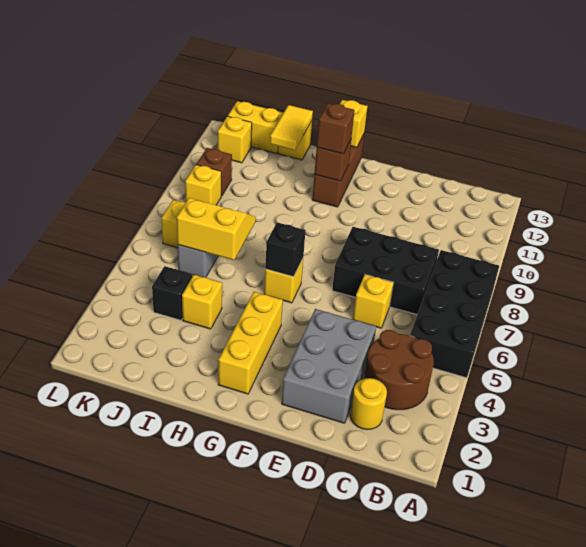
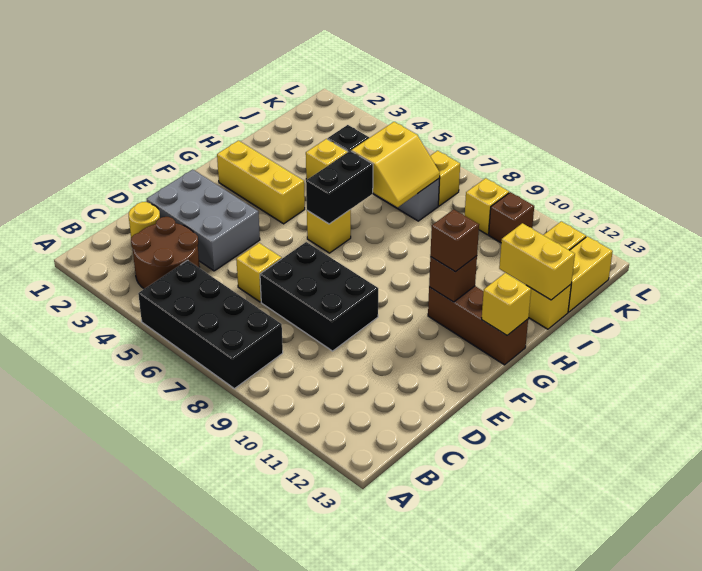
black 2x3 brick [332,227,439,314] -> black 2x3 brick turned to [260,242,378,351]
black 1x1 brick [265,222,306,277] -> black 1x2 brick [306,151,373,224]
yellow 1x2 tile [270,105,313,150] -> yellow 1x2 brick [499,223,575,300]

